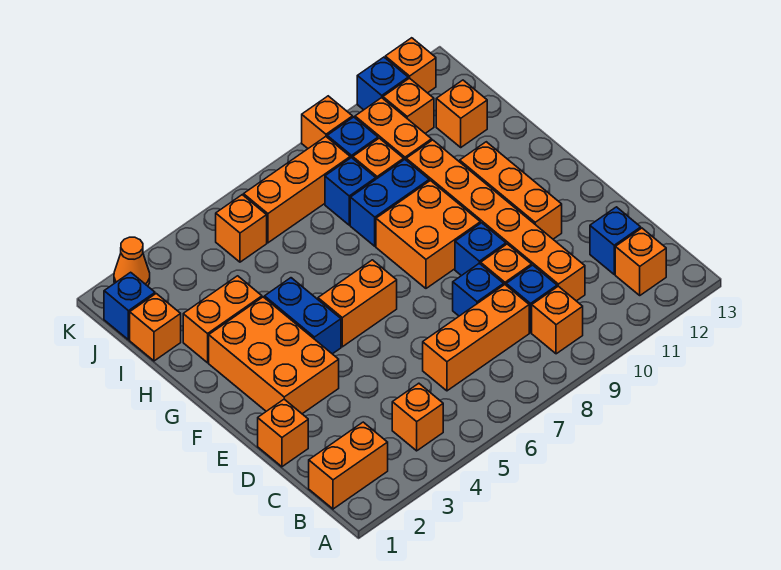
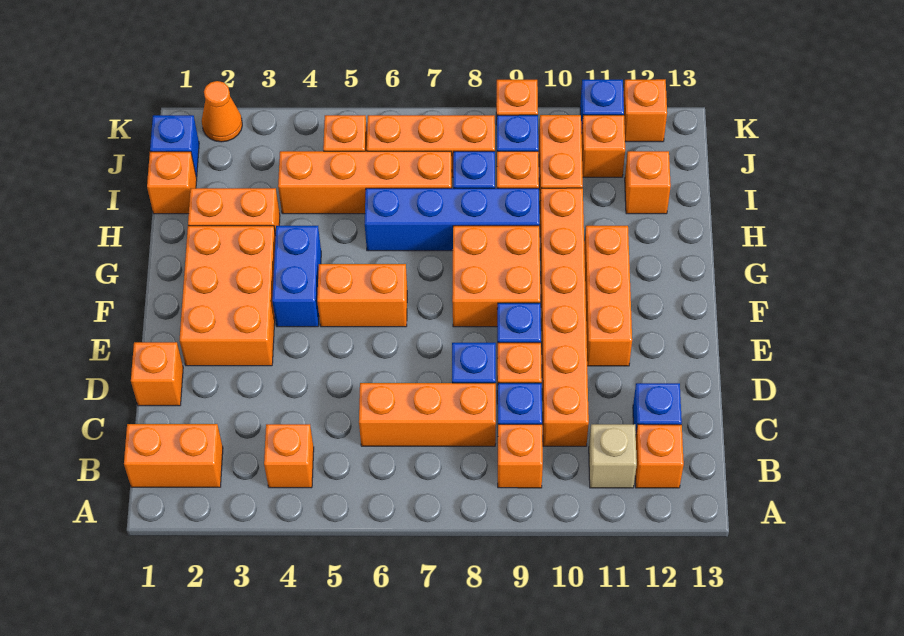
none -> tan 1x1 brick [589,424,637,488]
blue 1x2 brick [350,160,429,246] -> blue 1x4 brick [365,188,539,251]
none -> orange 1x4 brick [278,151,452,214]

